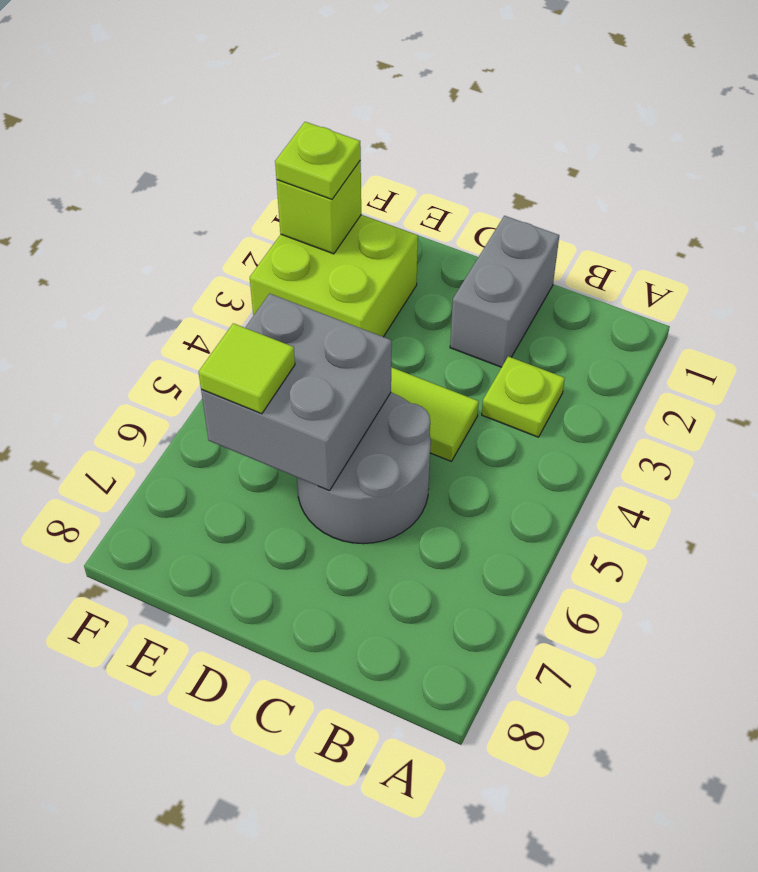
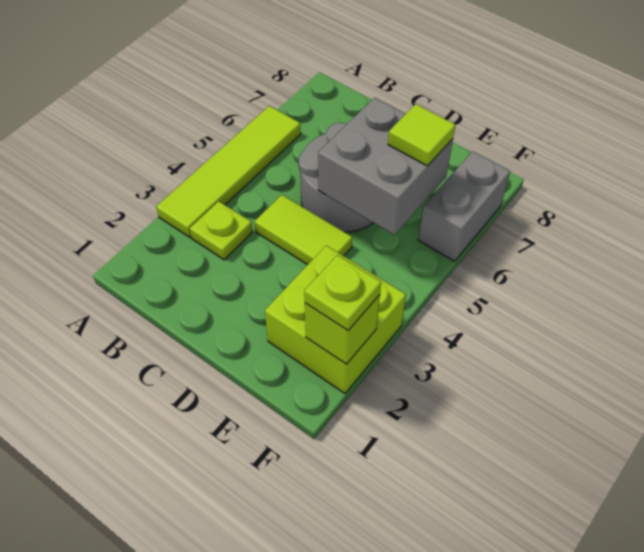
none -> lime 1x4 tile [156,106,301,237]
grey 1x2 brick [450,216,559,367] -> grey 1x2 brick moved to [418,151,510,261]

